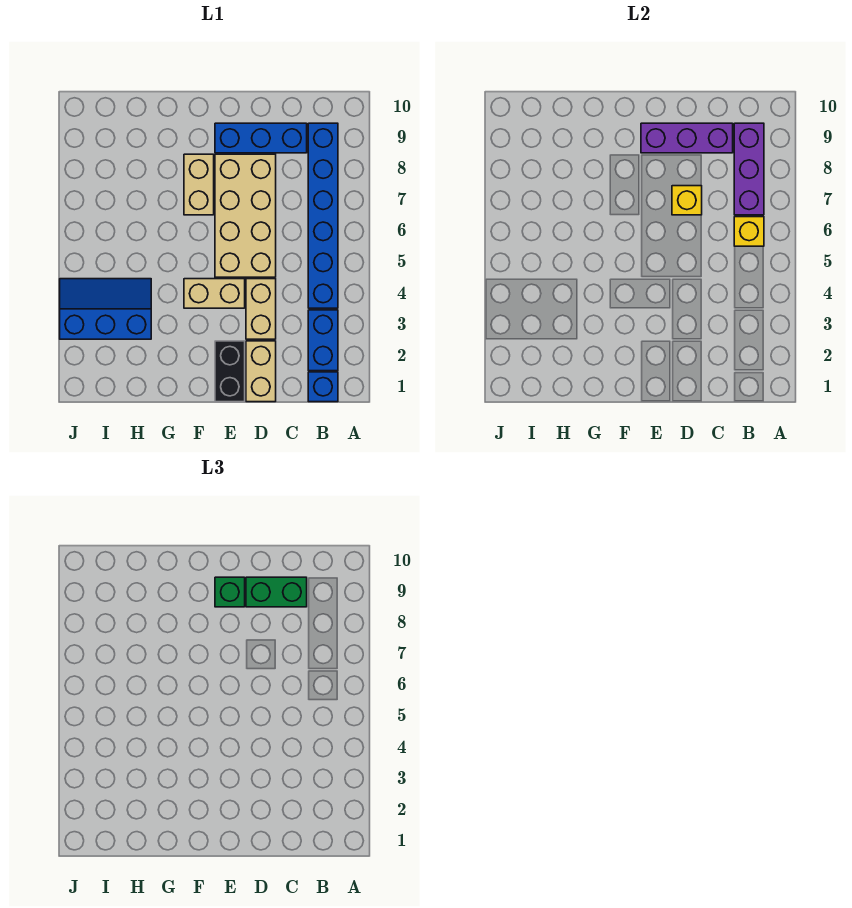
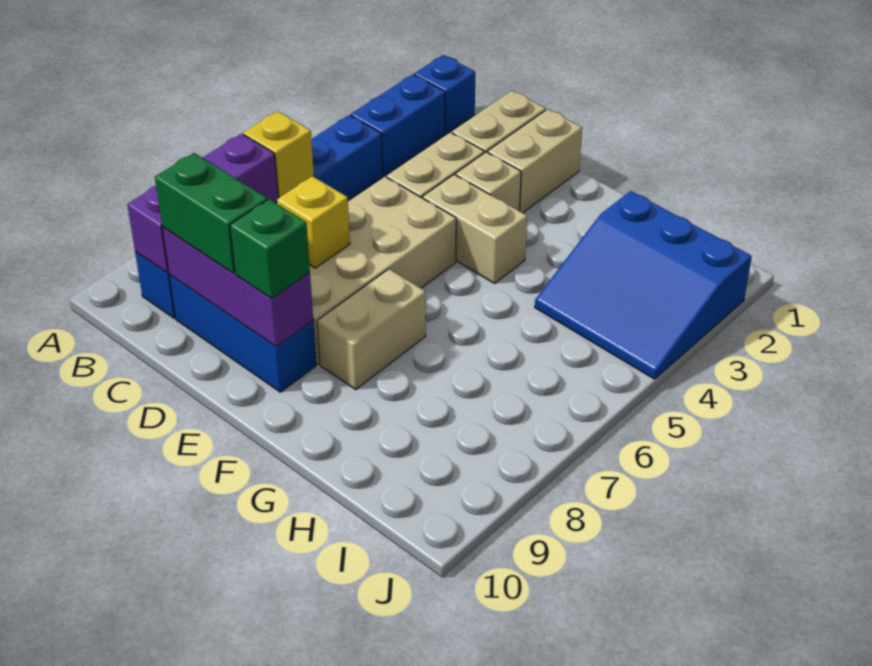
black 1x2 brick [215,341,245,402] -> tan 1x2 brick [488,109,582,213]
none -> tan 1x1 brick [456,152,521,211]
blue 2x3 slope [60,279,151,339] -> blue 3x3 slope [535,191,752,379]

